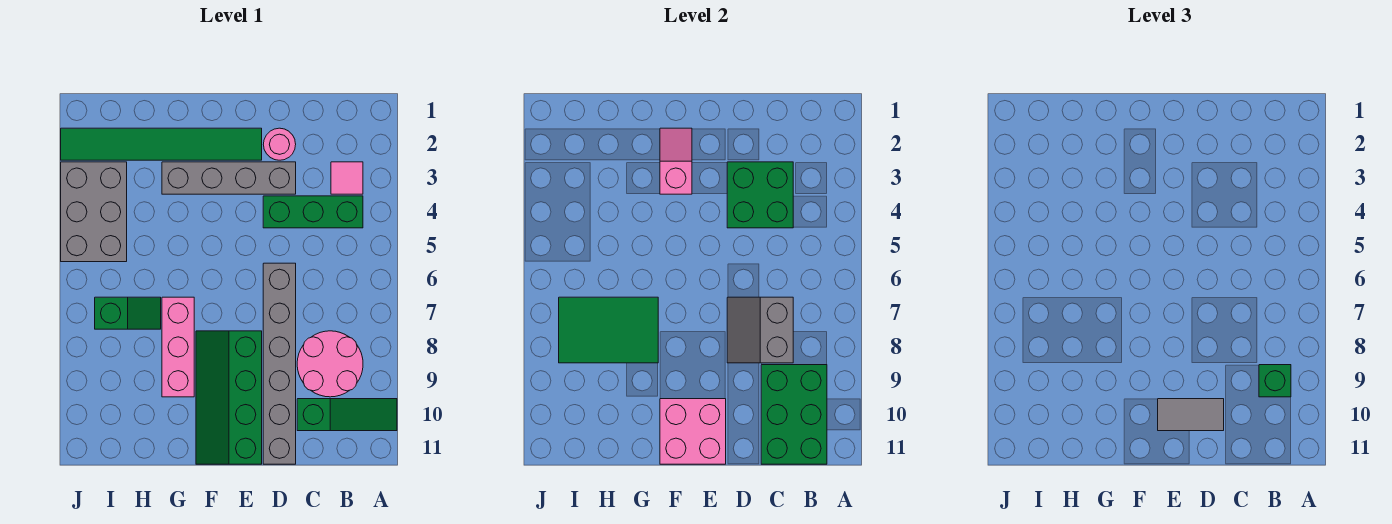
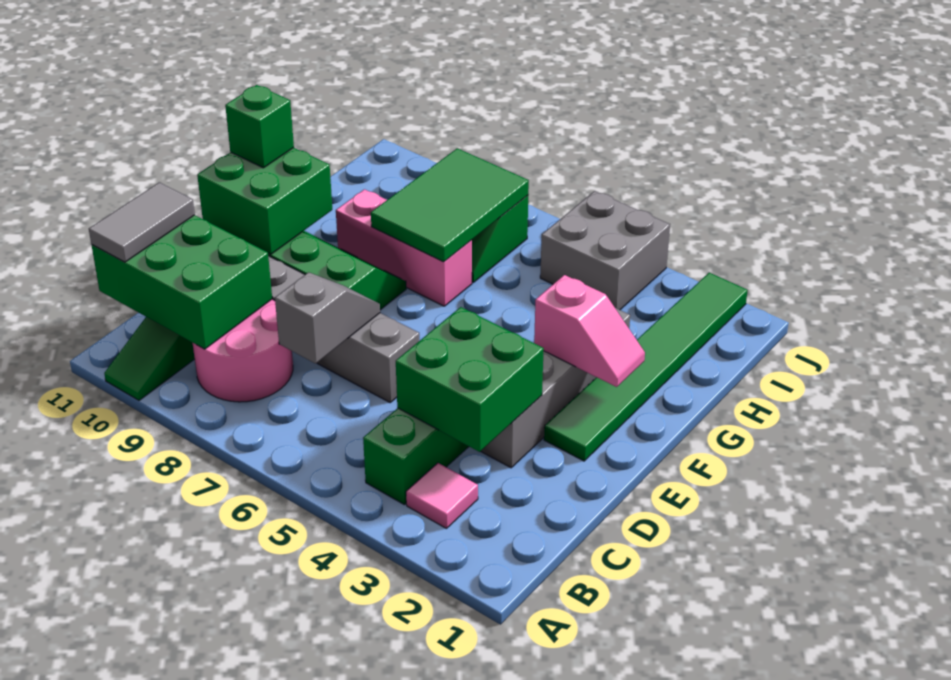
green 1x1 brick [1259,365,1291,397] -> green 1x1 brick moved to [225,85,294,168]
grey 2x2 slope [727,297,793,363] -> grey 1x2 slope [275,272,380,364]
pink 1x1 round brick [263,128,296,160] -> none
grey 1x2 tile [1158,399,1224,431] -> grey 1x2 tile moved to [89,182,195,262]
pink 2x2 brick [660,399,726,464] -> green 2x2 brick [197,148,332,254]
grey 2x3 brick [61,162,127,262] -> grey 2x2 brick [540,191,670,310]

